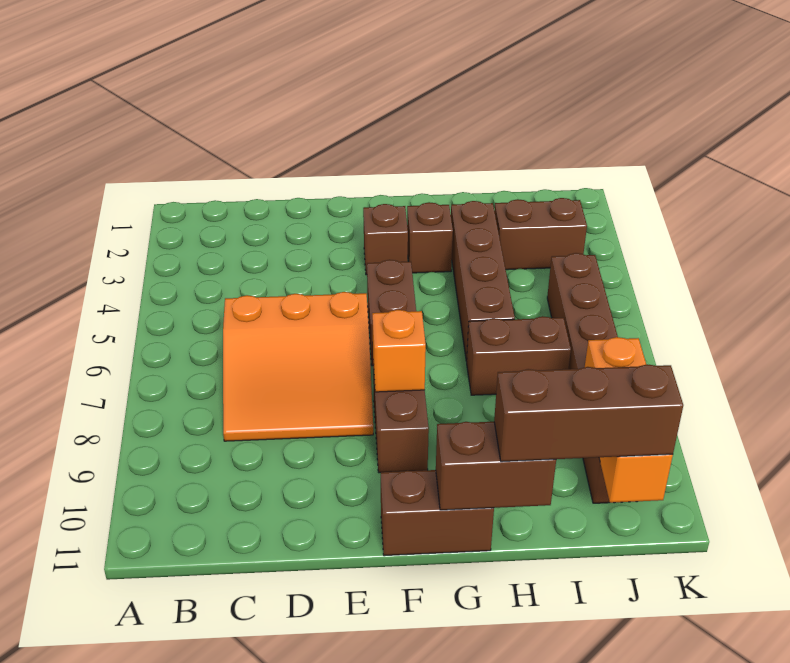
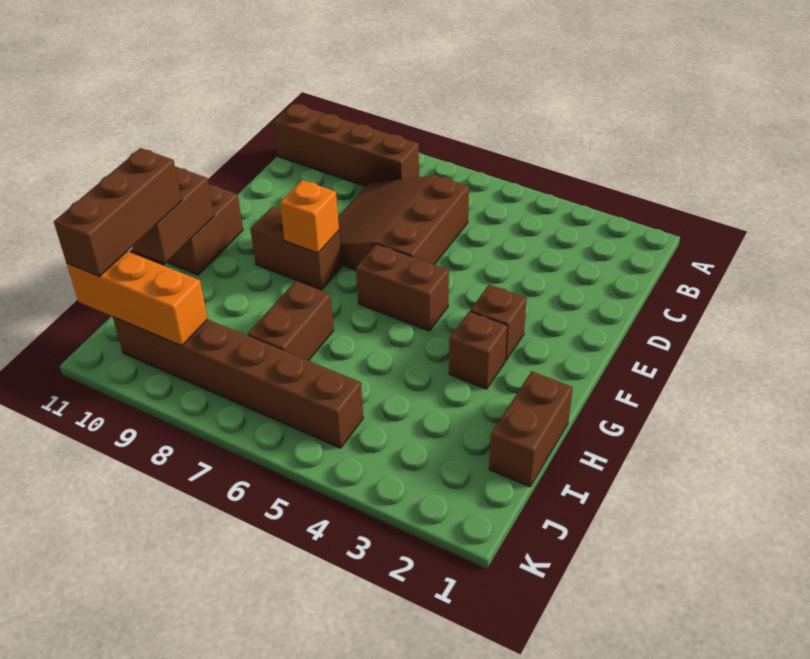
orange 3x3 slope [223,292,373,441] -> brown 3x3 slope [338,175,469,270]
brown 1x4 brick [451,201,515,361] -> brown 1x4 brick moved to [274,103,419,186]
brown 1x2 brick [494,198,587,270] -> brown 1x2 brick moved to [489,371,573,487]

